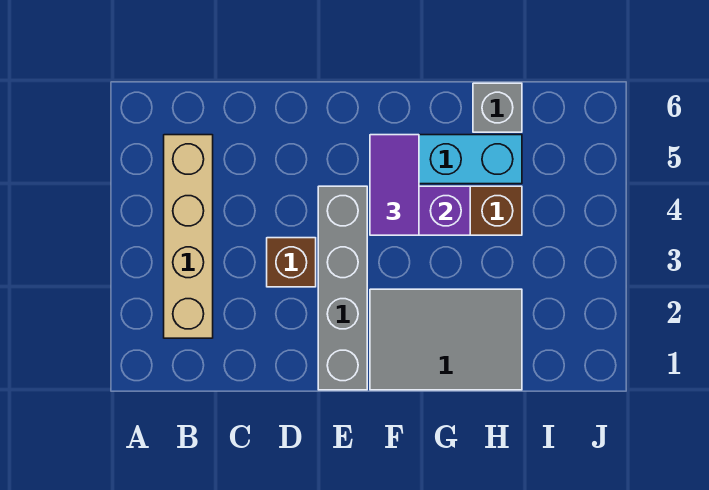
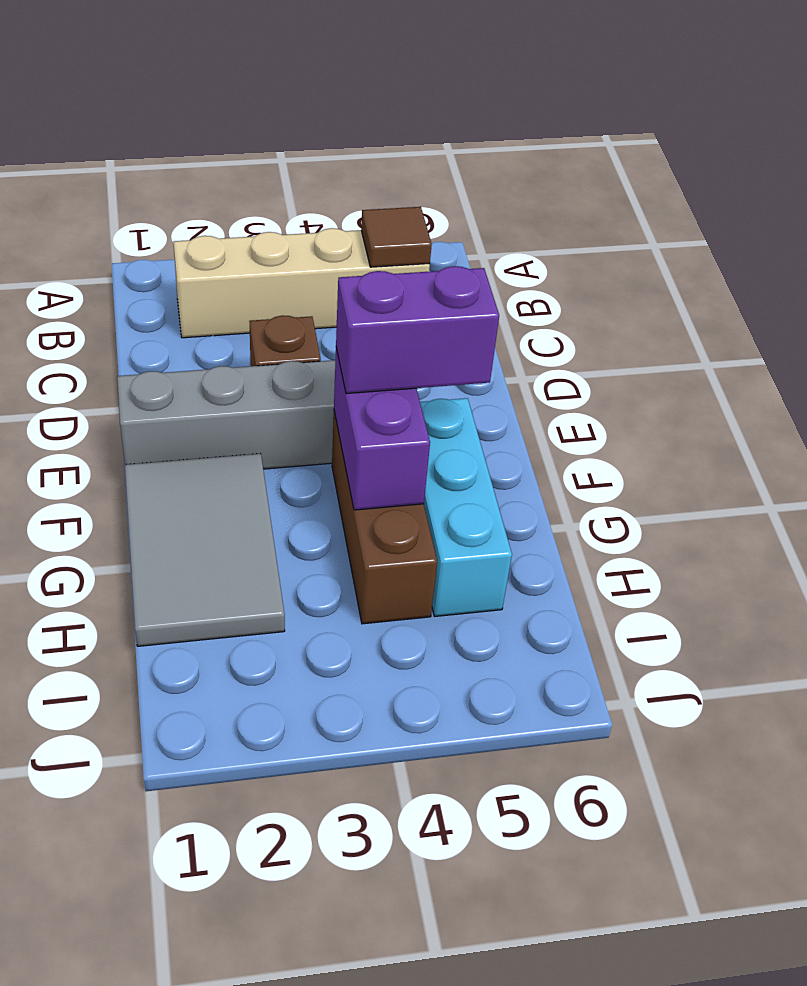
none -> brown 1x1 tile [361,207,432,267]
purple 1x2 tile [370,135,419,235] -> purple 1x2 brick [336,266,499,394]
grey 1x1 brick [473,83,522,132] -> none

